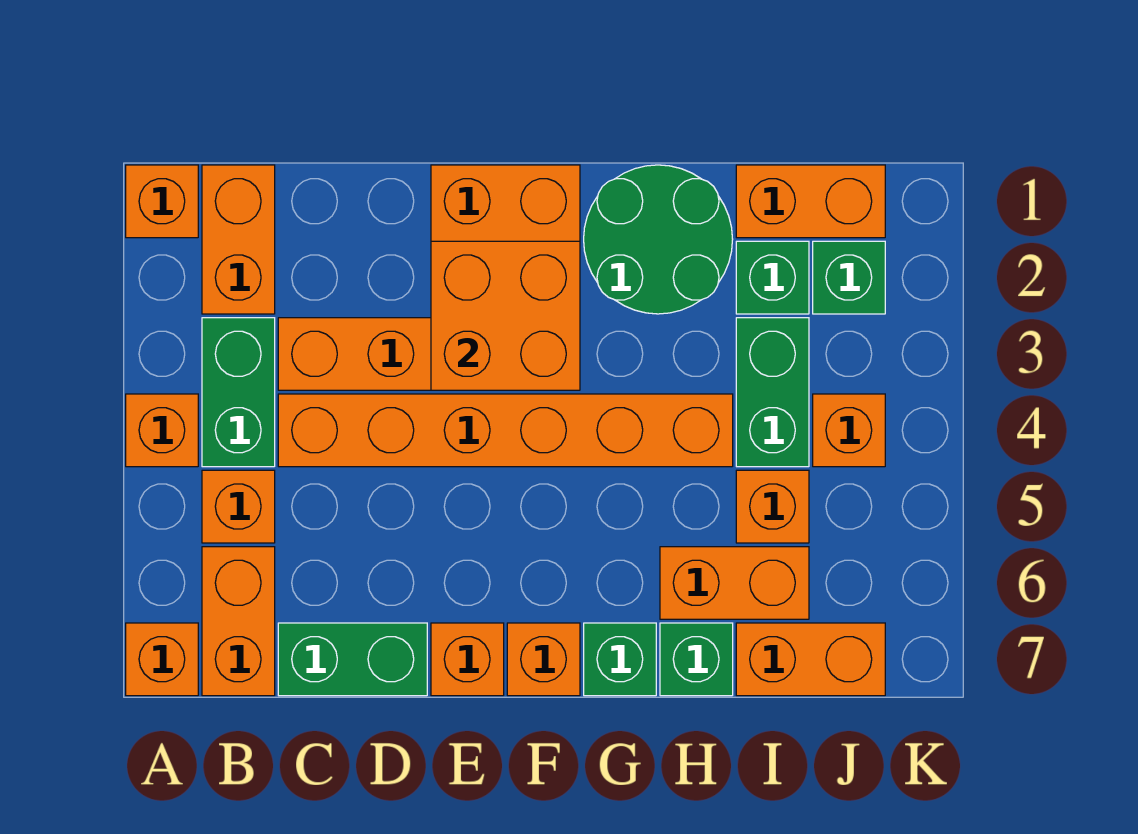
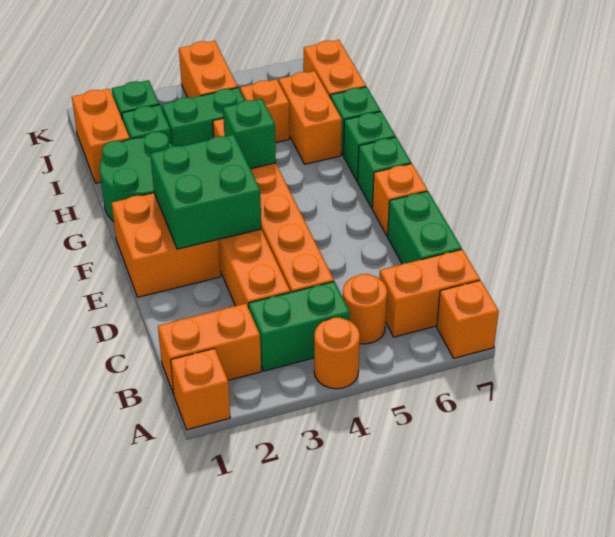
orange 1x1 brick [126,394,198,467] -> orange 1x1 round brick [314,318,360,389]
orange 1x1 brick [202,470,275,543] -> orange 1x1 round brick [343,274,387,344]
orange 2x2 brick [431,241,580,390] -> green 2x2 brick [150,135,261,249]
orange 1x1 brick [507,623,580,696] -> green 1x1 brick [358,137,411,208]
none -> green 1x1 brick [223,99,276,169]
orange 1x1 brick [813,394,885,467] -> orange 1x2 brick [179,41,238,98]

